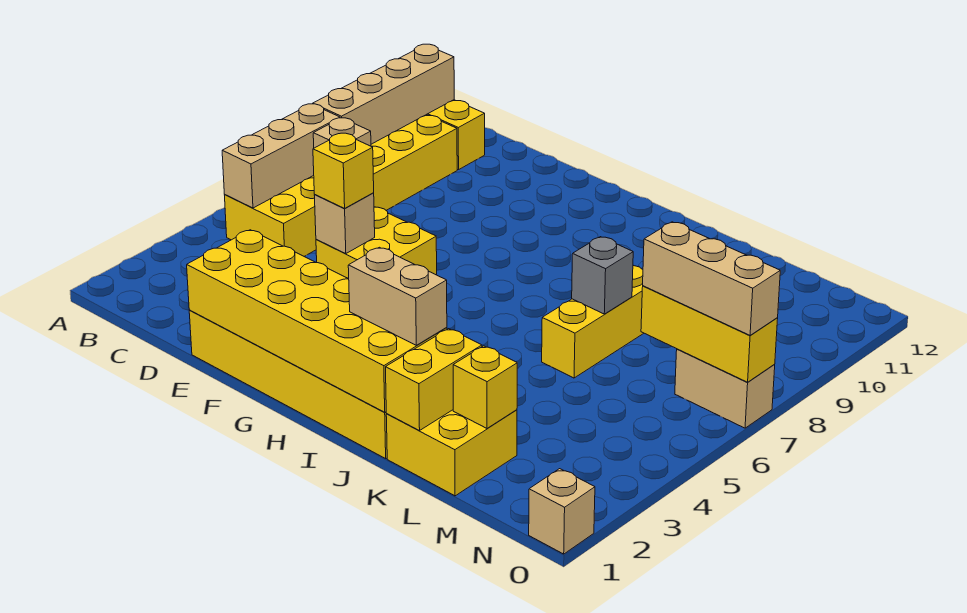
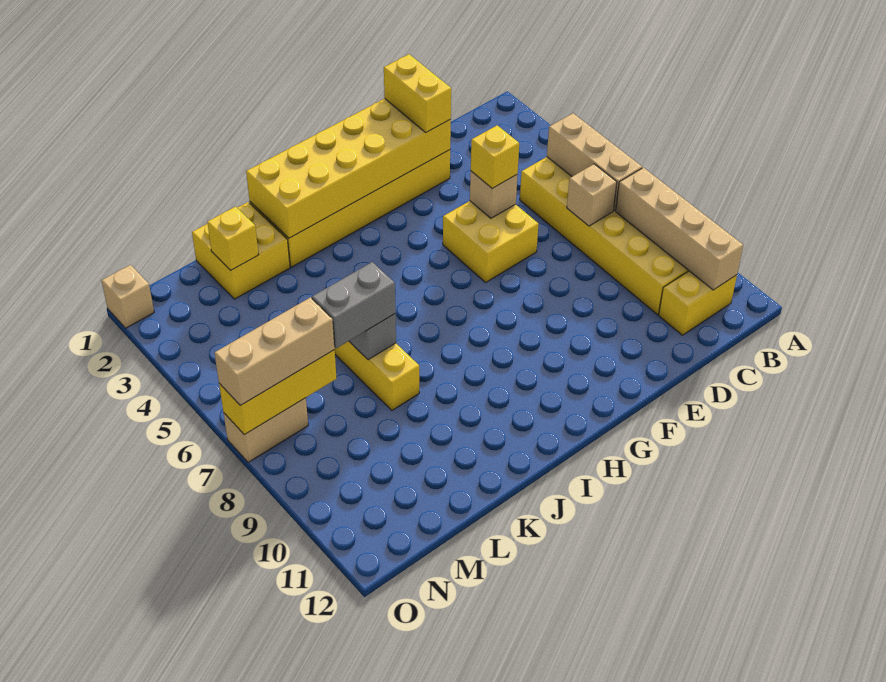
tan 1x2 brick [348,247,447,345] -> none
yellow 1x2 brick [386,329,482,431] -> yellow 1x2 brick moved to [384,54,451,132]
none -> grey 1x2 brick [312,262,395,348]

